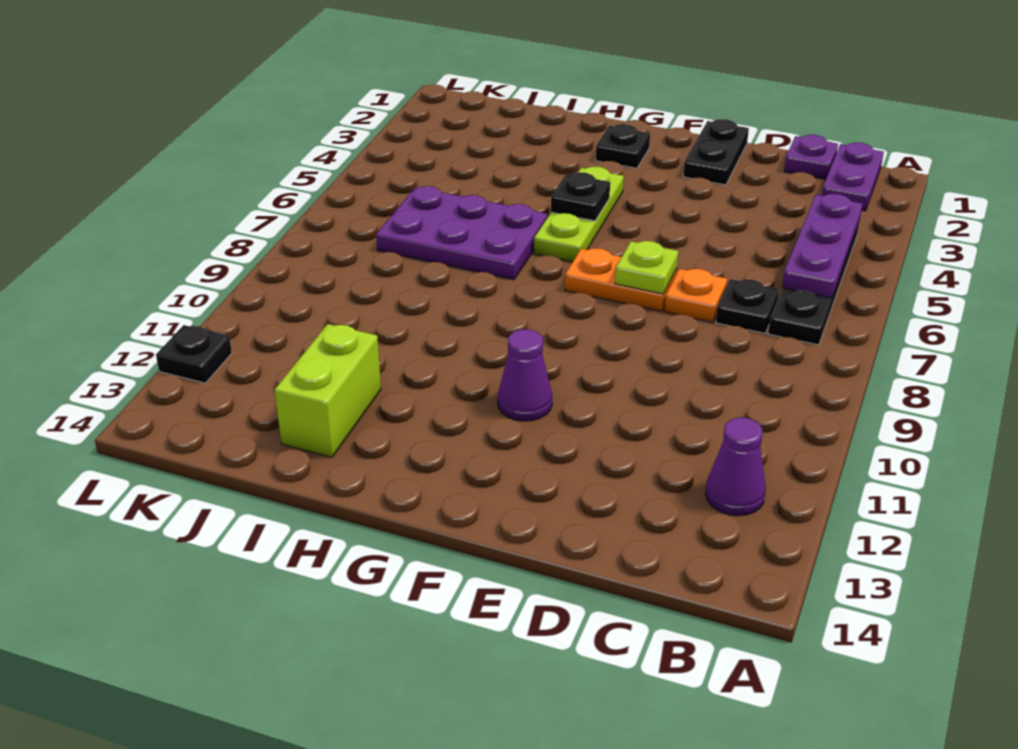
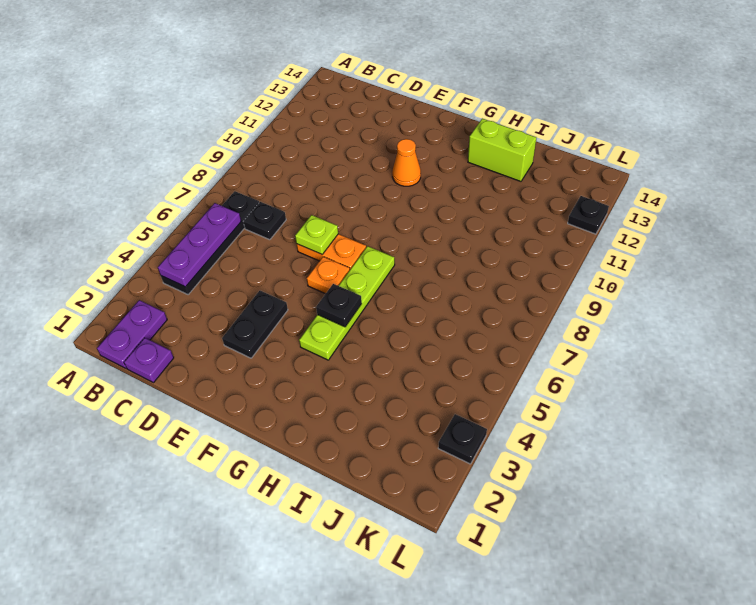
purple 1x1 cone [706,417,766,516] -> none
orange 1x1 plate [664,269,727,322] -> orange 1x1 plate moved to [307,257,350,294]
black 1x2 plate [683,119,749,185] -> black 1x2 plate moved to [222,291,288,358]
purple 1x1 cone [498,329,552,421] -> orange 1x1 cone [392,139,421,186]
black 1x1 plate [596,124,650,168] -> black 1x1 plate moved to [438,414,487,464]
lime 1x3 plate [534,167,624,262] -> lime 1x4 plate [299,246,395,360]
purple 2x3 plate [376,186,548,280] -> none
lime 1x2 brick [275,324,381,457] -> lime 1x2 brick turned to [468,119,536,181]

